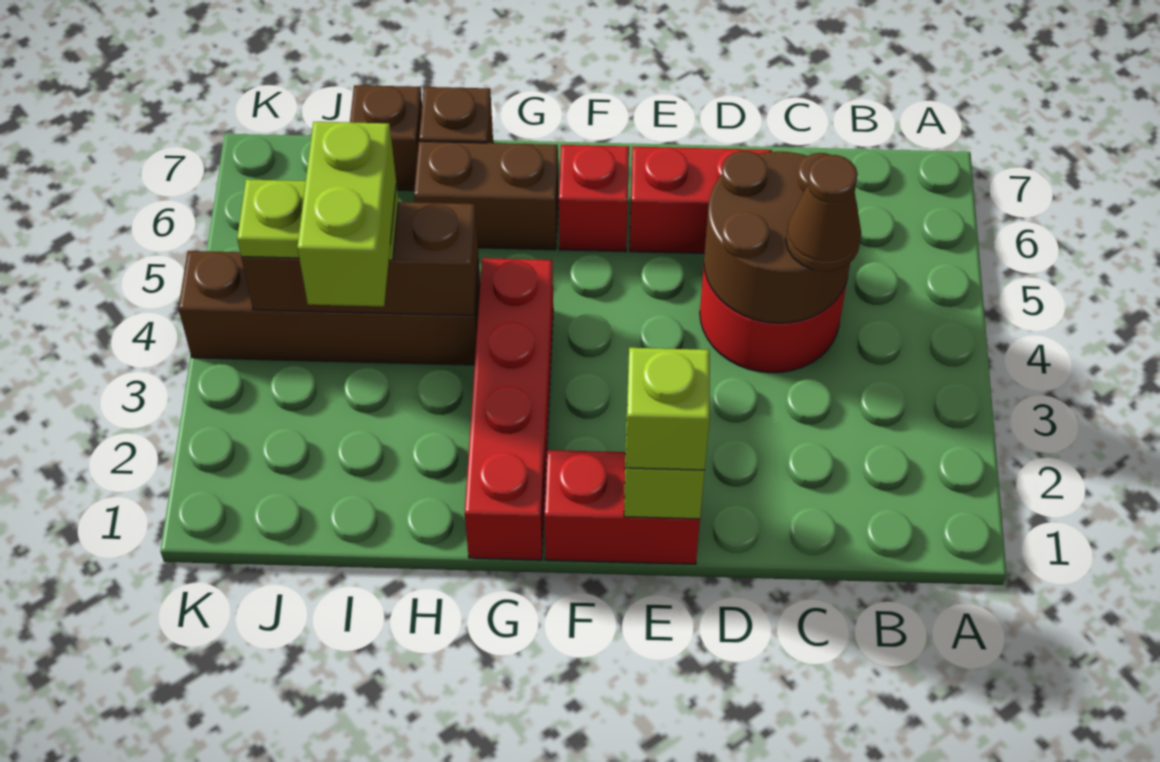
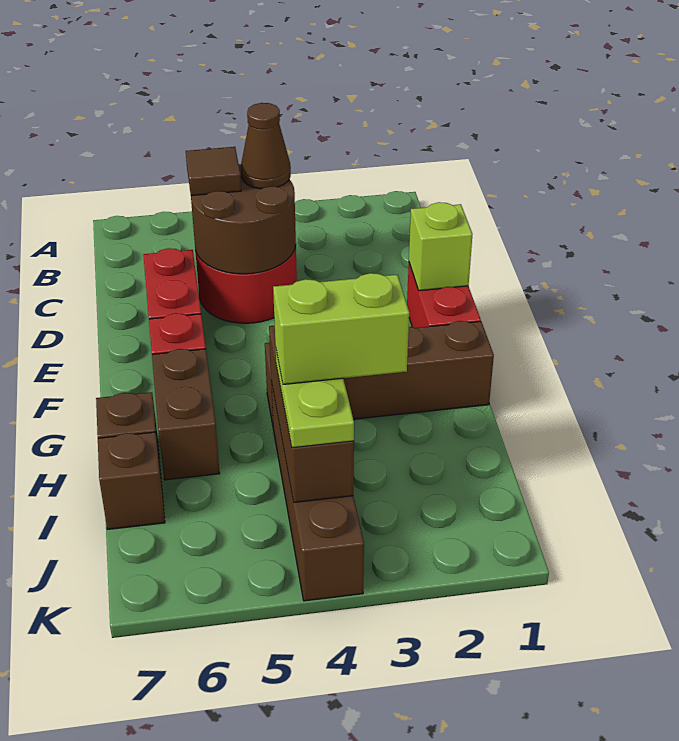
none -> brown 1x1 tile [186,147,241,196]
lime 1x1 brick [626,348,710,470] -> none
red 1x4 brick [465,258,553,560] -> brown 1x4 brick [265,321,494,424]

